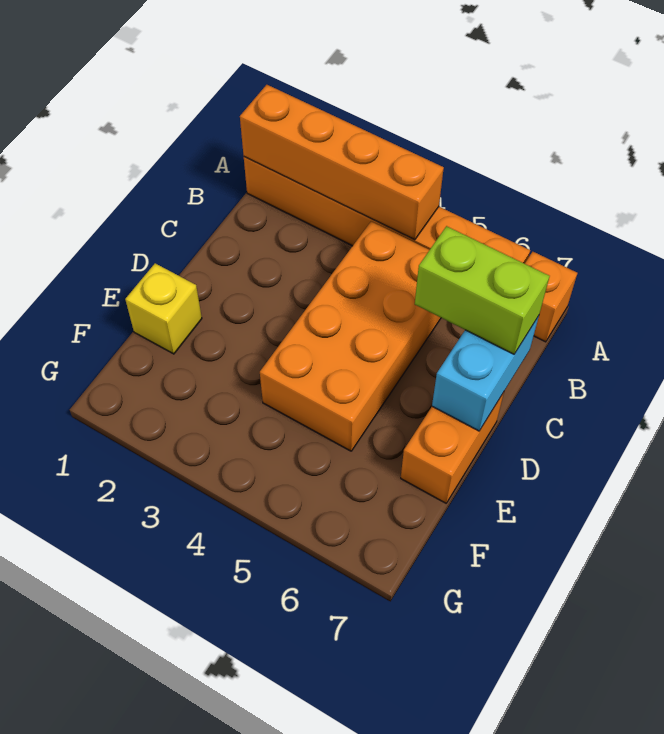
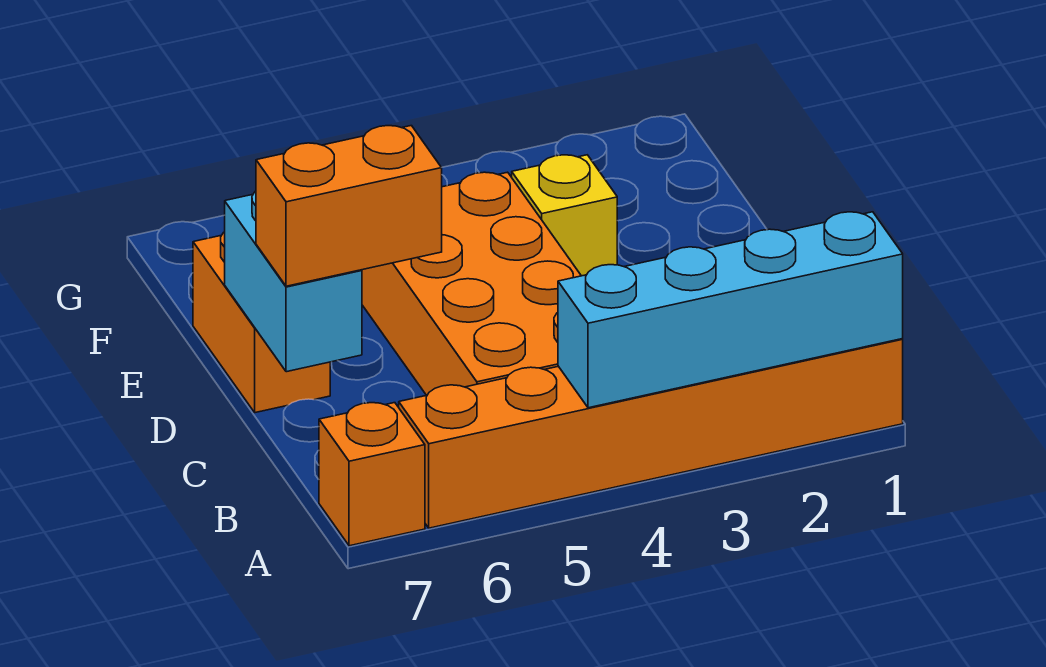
orange 1x4 brick [240,85,444,240] -> cyan 1x4 brick [558,212,903,408]
lime 1x2 brick [415,226,550,354] -> orange 1x2 brick [256,126,442,286]
yellow 1x1 brick [125,263,202,354] -> yellow 1x1 brick moved to [512,155,617,276]

